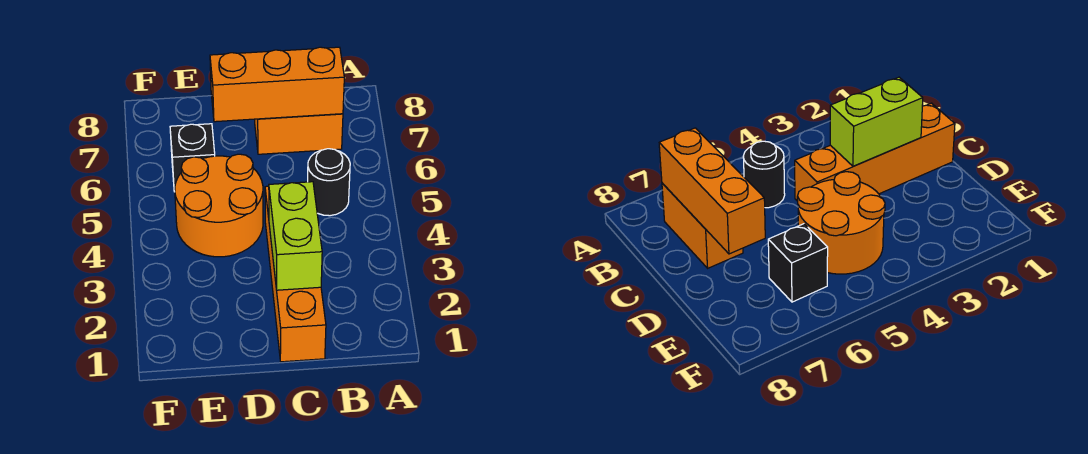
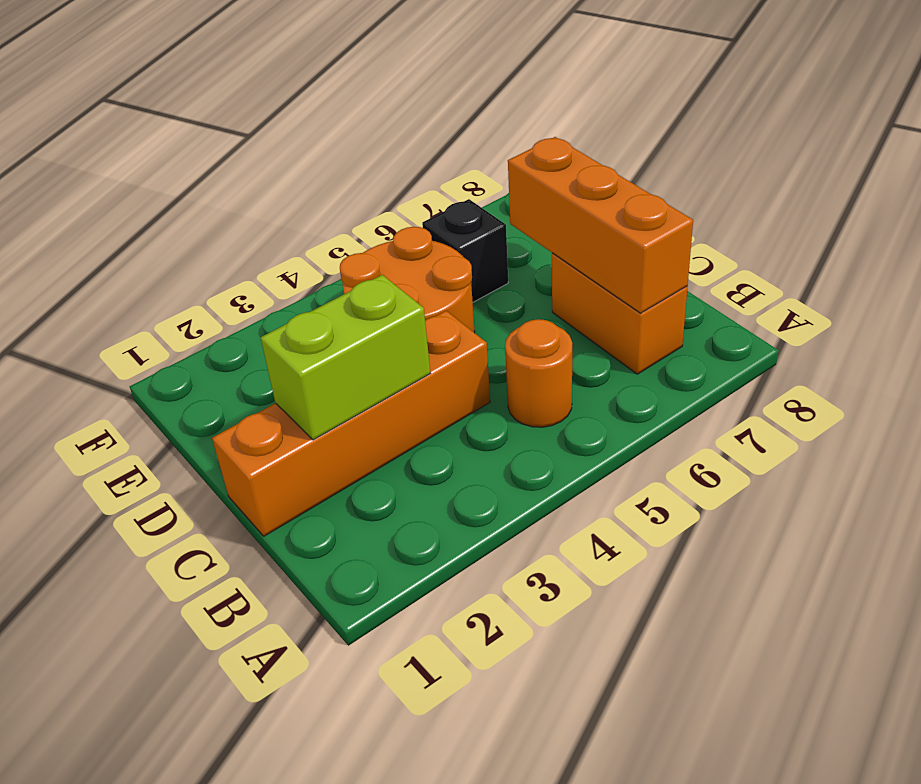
black 1x1 round brick [308,149,350,216] -> orange 1x1 round brick [505,319,572,427]

